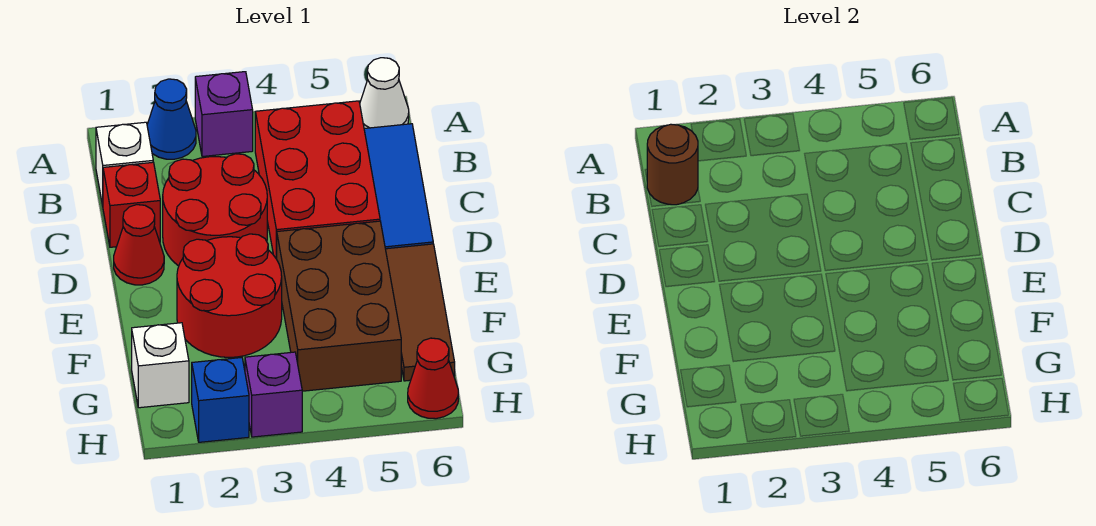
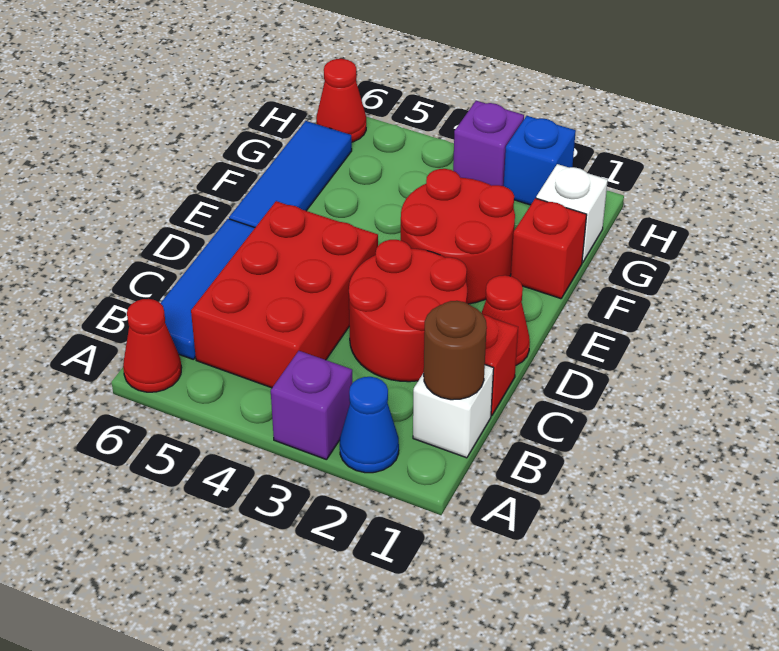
white 1x1 cone [360,58,409,128] -> red 1x1 cone [123,299,182,392]
brown 2x3 brick [277,221,401,391] -> none
brown 1x3 tile [386,244,455,381] -> blue 1x3 tile [229,121,352,227]
none -> red 1x1 brick [511,198,587,299]

